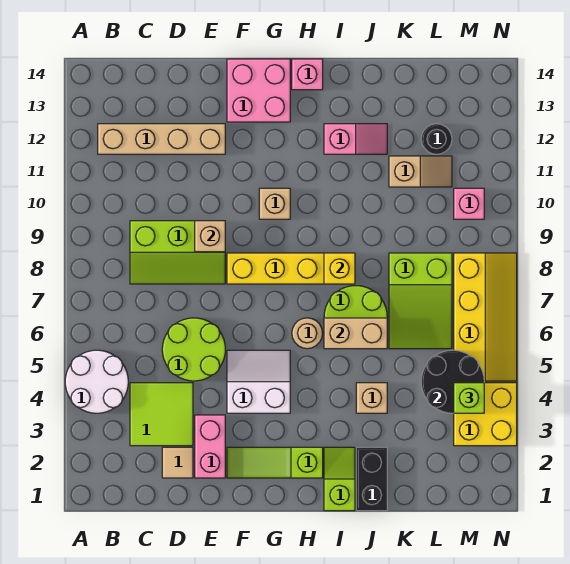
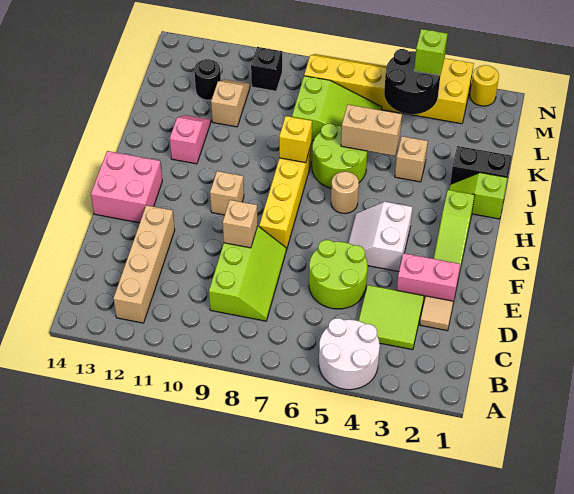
pink 1x1 brick [292,59,323,90] -> none
tan 1x2 brick [324,318,387,349] -> tan 1x2 brick turned to [341,105,402,156]
pink 1x1 brick [454,188,484,219] -> black 1x1 brick [251,47,282,91]
none -> yellow 1x1 round brick [470,65,499,106]

